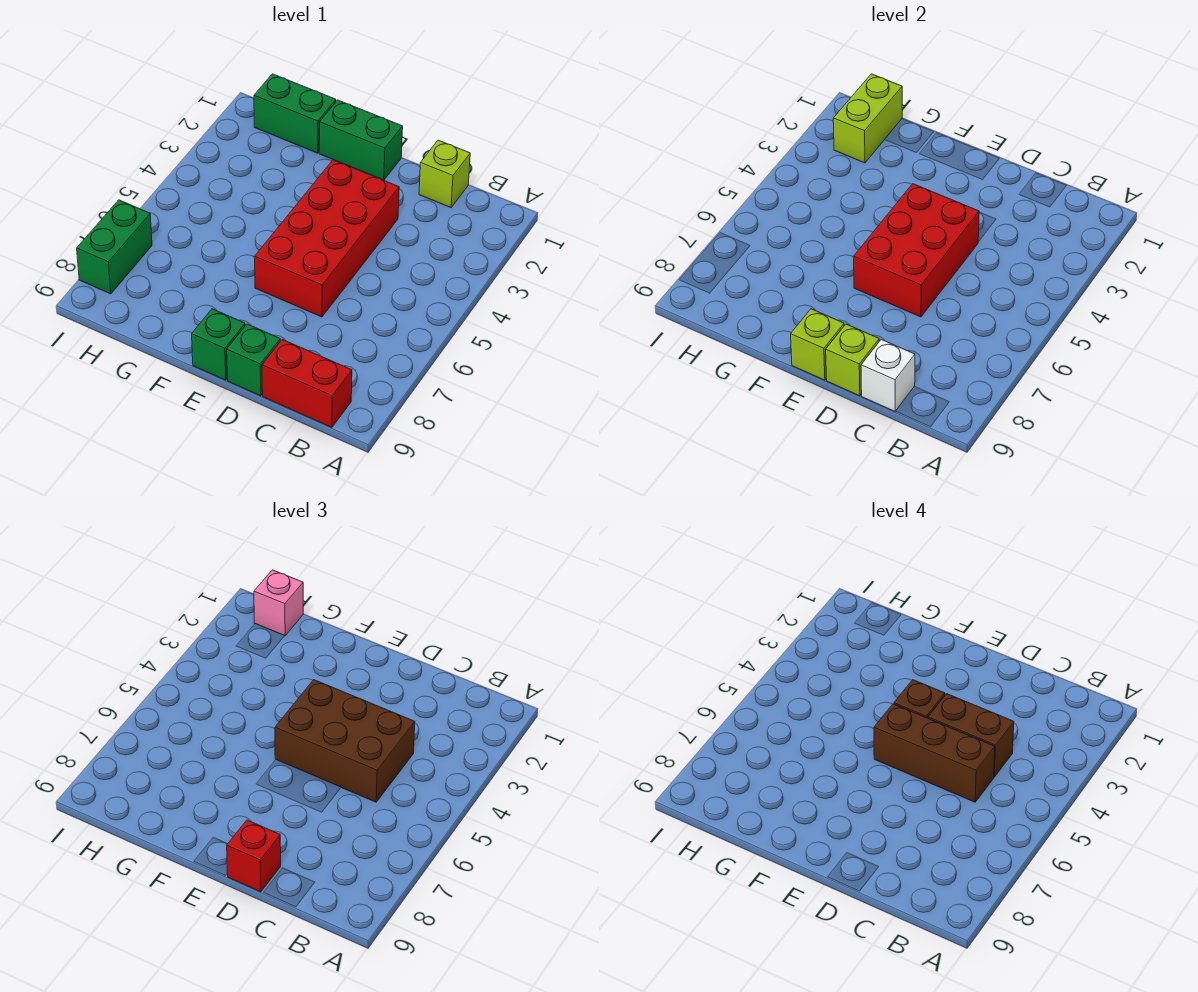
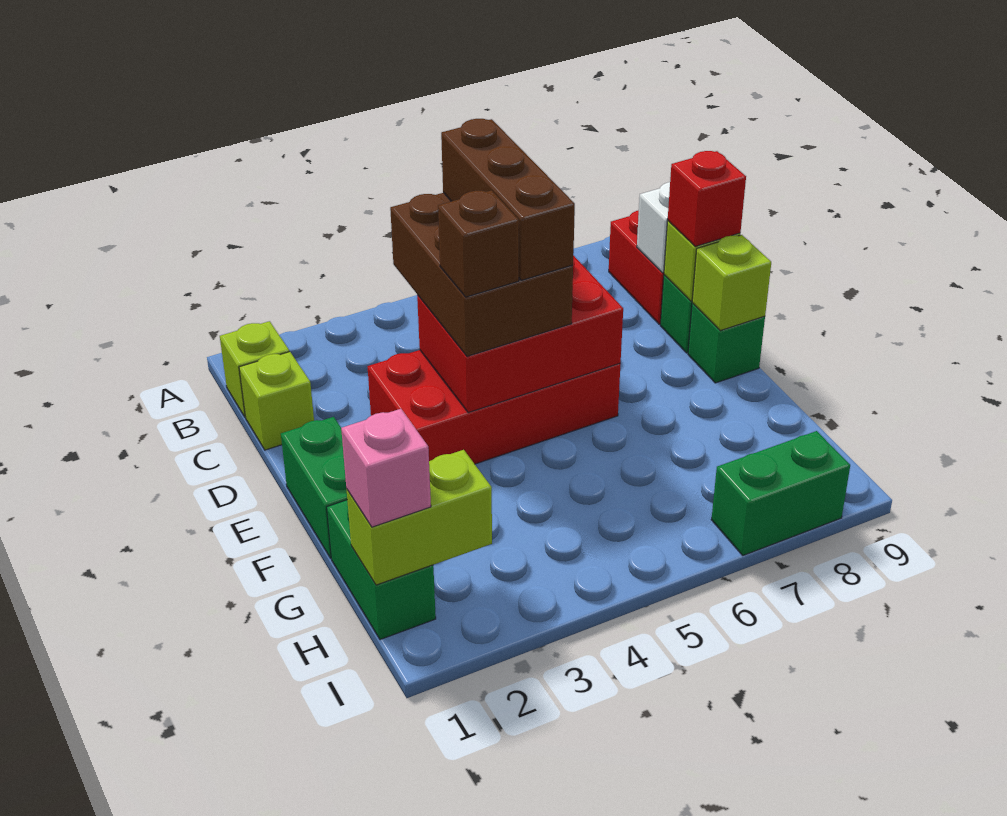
none -> lime 1x1 brick [220,321,289,417]
brown 1x2 brick [928,694,1014,777] -> none

